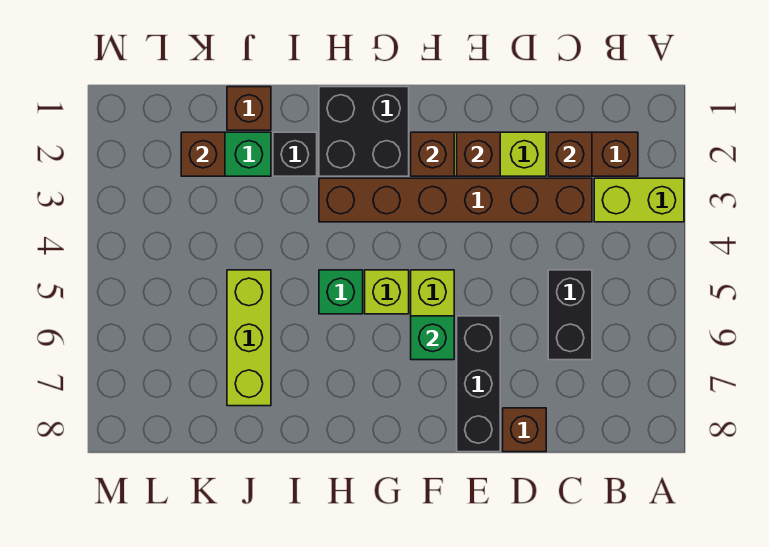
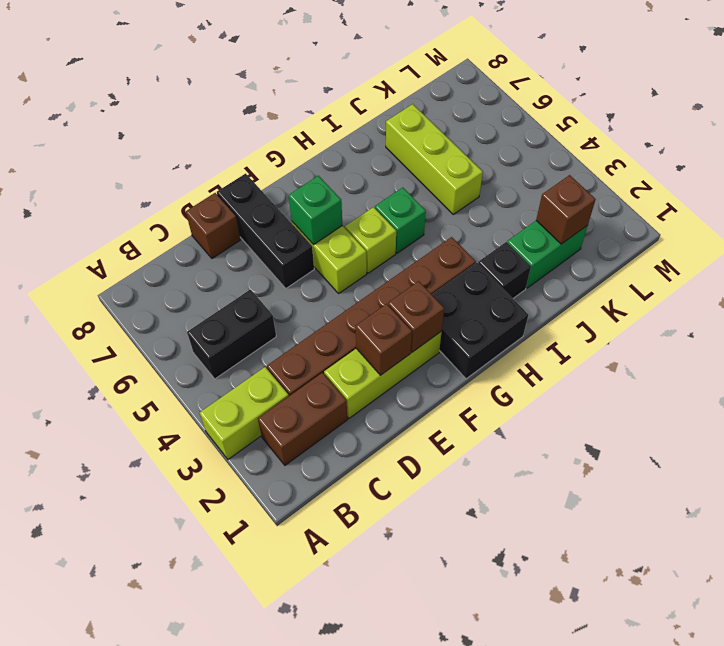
brown 1x1 brick [548,132,592,176] -> none
black 1x2 brick [548,270,592,360] -> black 1x2 brick turned to [187,289,276,379]
brown 1x1 brick [227,87,271,130] -> none

